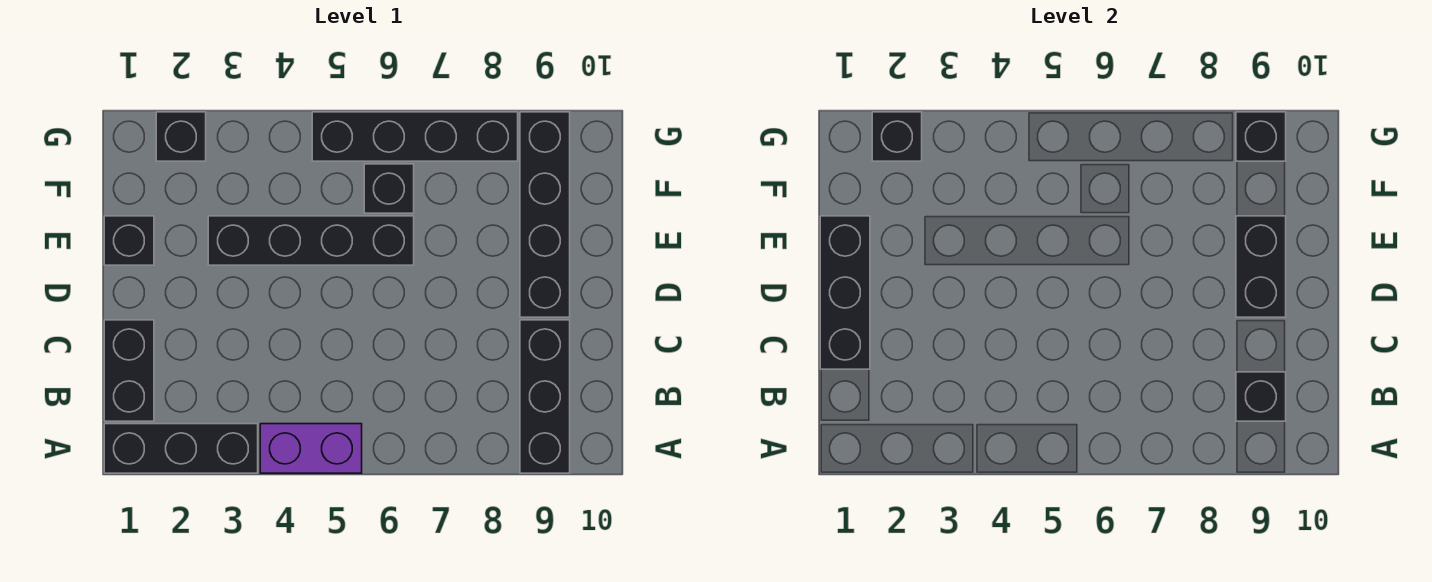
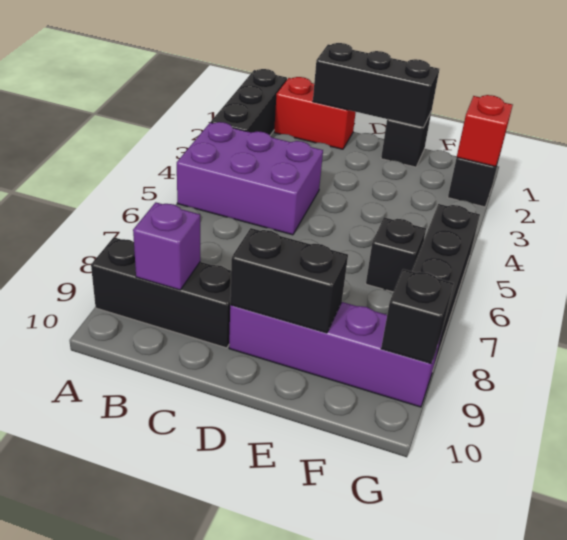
purple 1x2 brick [260,424,362,473] -> purple 2x3 brick [177,122,323,235]
black 1x2 brick [104,320,154,421] -> red 1x2 brick [274,77,356,149]
black 1x1 brick [1236,372,1286,421] -> purple 1x1 brick [133,202,200,290]
black 1x4 brick [520,112,570,317] -> purple 1x4 brick [229,302,442,407]
black 1x4 brick [208,216,414,265] -> none
black 1x1 brick [872,112,922,161] -> red 1x1 brick [457,95,513,167]

